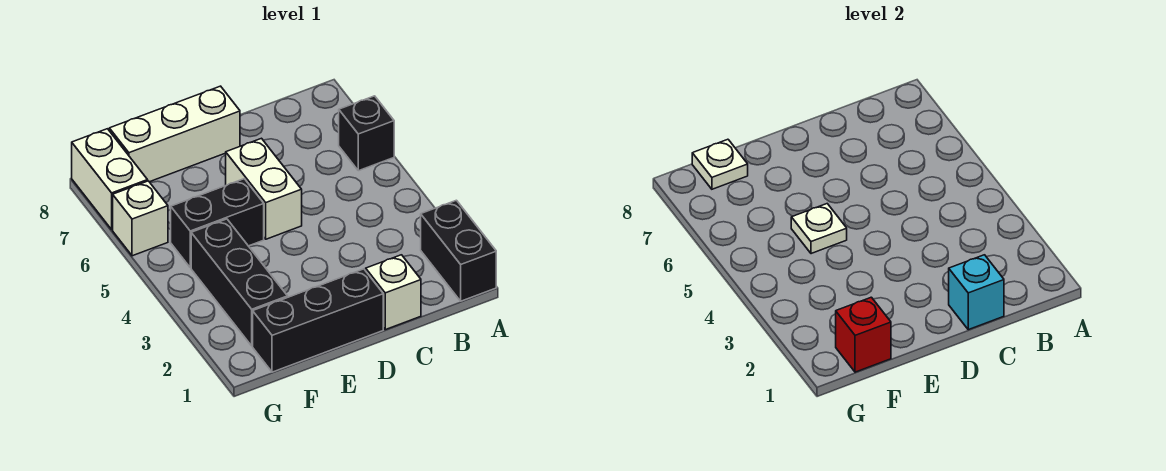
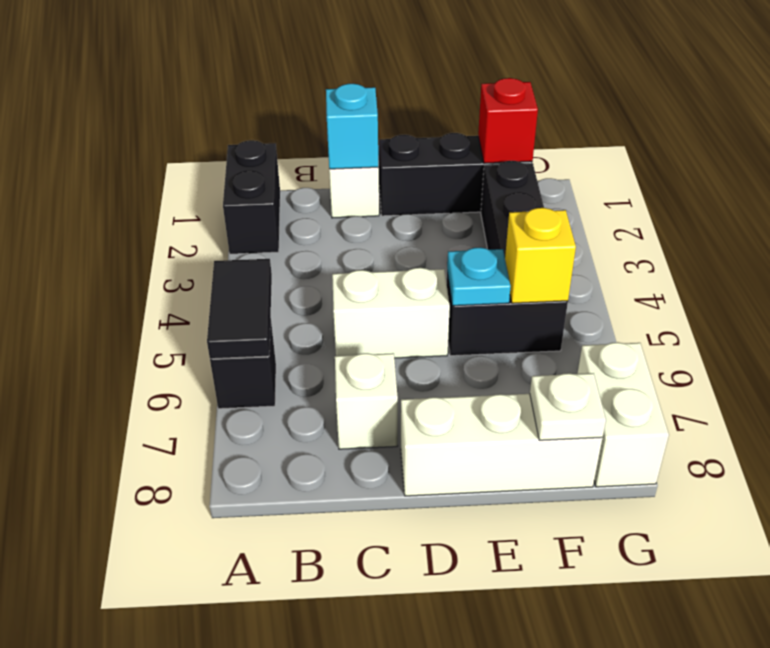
none -> black 1x2 tile [207,259,272,359]
white 1x2 brick [226,138,302,239] -> white 1x2 brick turned to [332,268,450,358]
white 1x1 plate [791,204,847,254] -> cyan 1x1 plate [447,247,511,306]
none -> yellow 1x1 brick [505,208,576,303]
white 1x1 brick [113,181,168,256] -> white 1x1 brick moved to [335,353,398,449]

